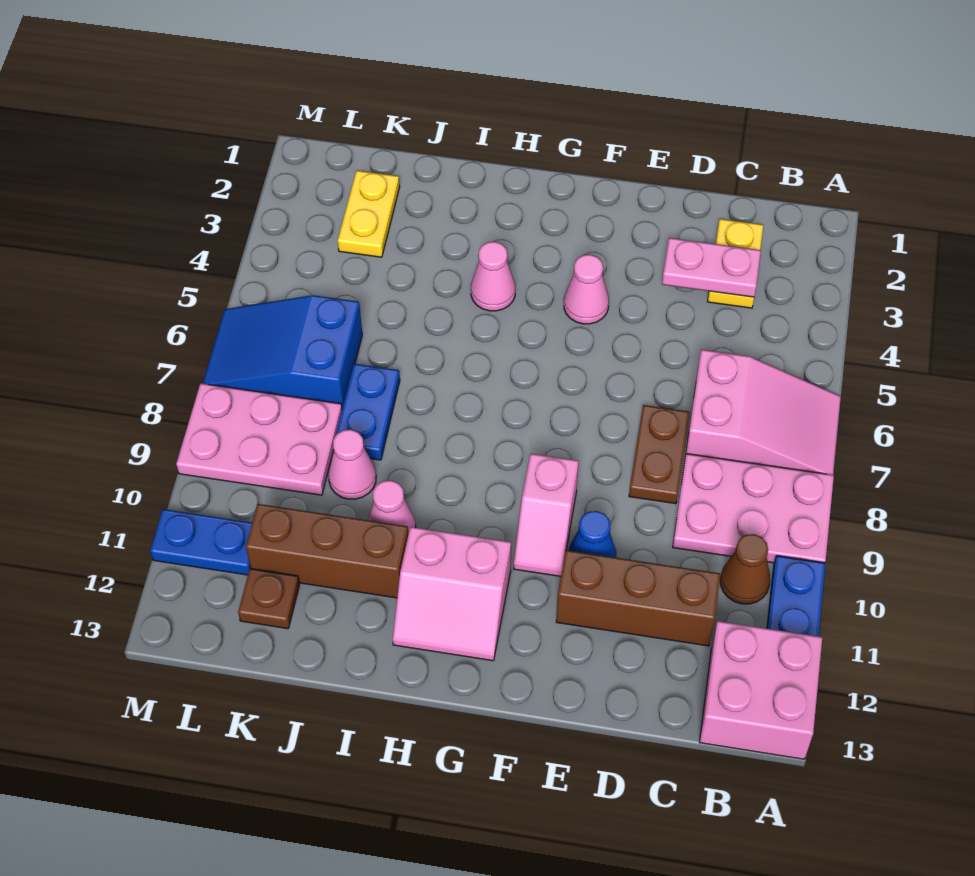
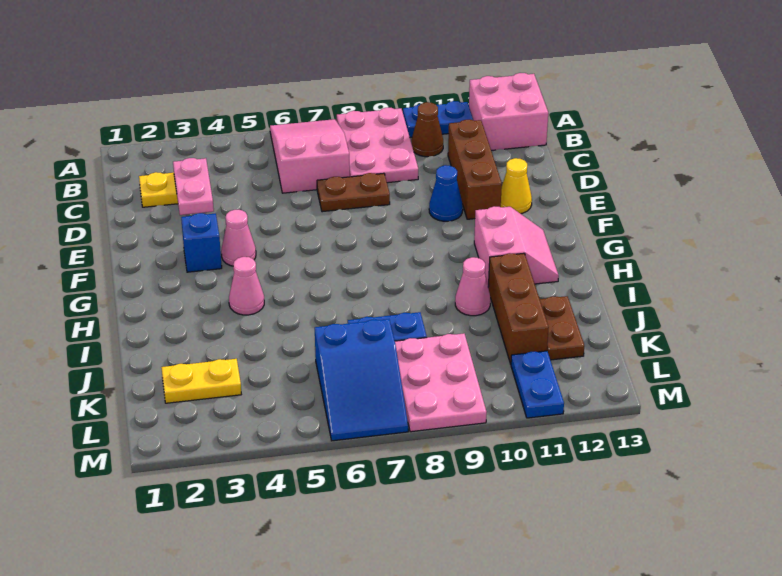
none -> yellow 1x1 cone [501,158,532,214]
none -> blue 1x1 brick [181,213,222,272]
pink 1x2 slope [514,454,579,576] -> none
pink 1x1 cone [328,430,376,499] -> none
brown 1x1 plate [238,569,299,629] -> brown 1x2 plate [540,296,584,360]

